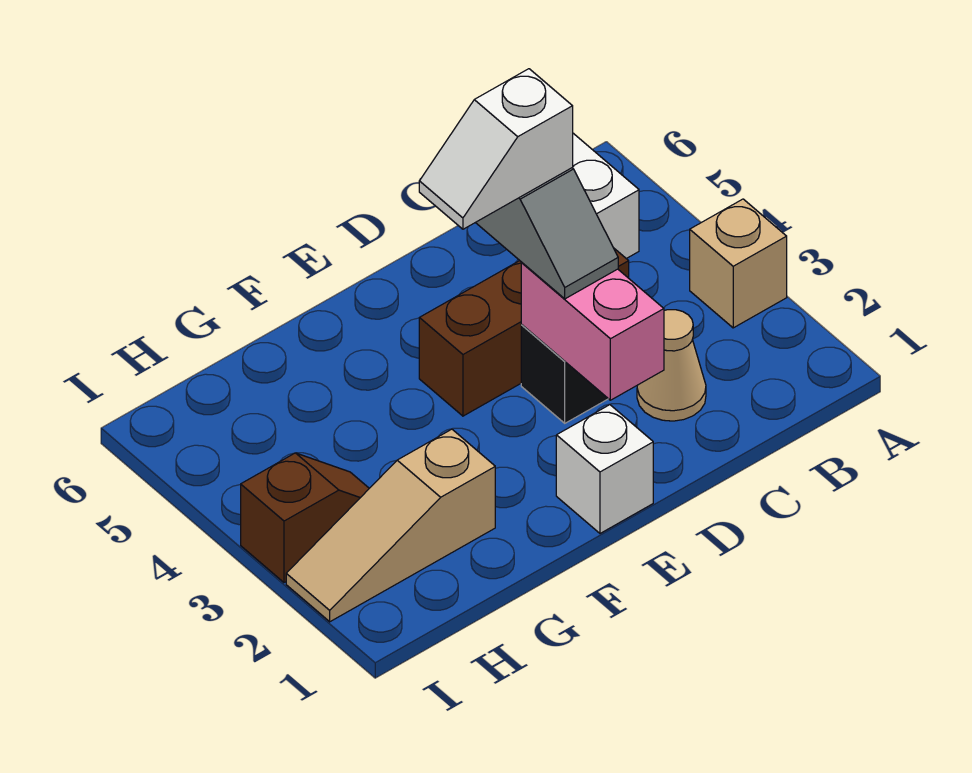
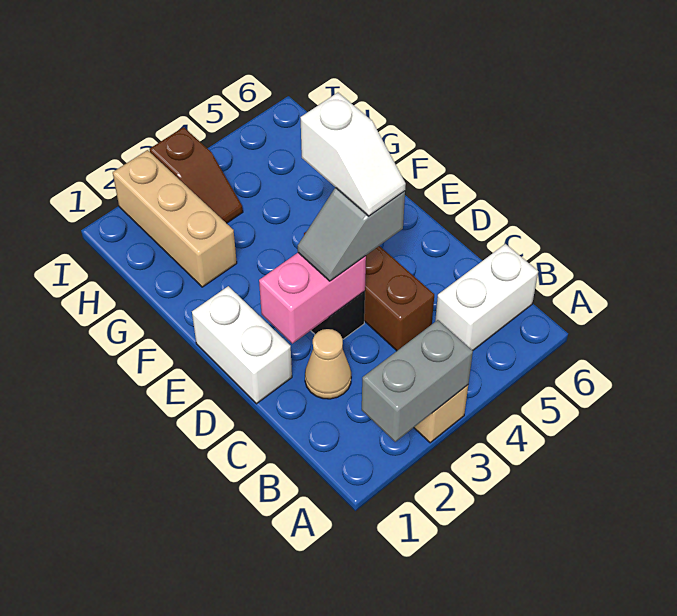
none -> grey 1x2 brick [362,320,473,442]
white 1x2 slope [419,69,573,229] -> white 1x2 slope turned to [300,93,406,216]
white 1x1 brick [556,405,653,533] -> white 1x2 brick [192,286,292,404]
tan 1x3 slope [286,429,495,622] -> tan 1x3 brick [113,150,237,287]

